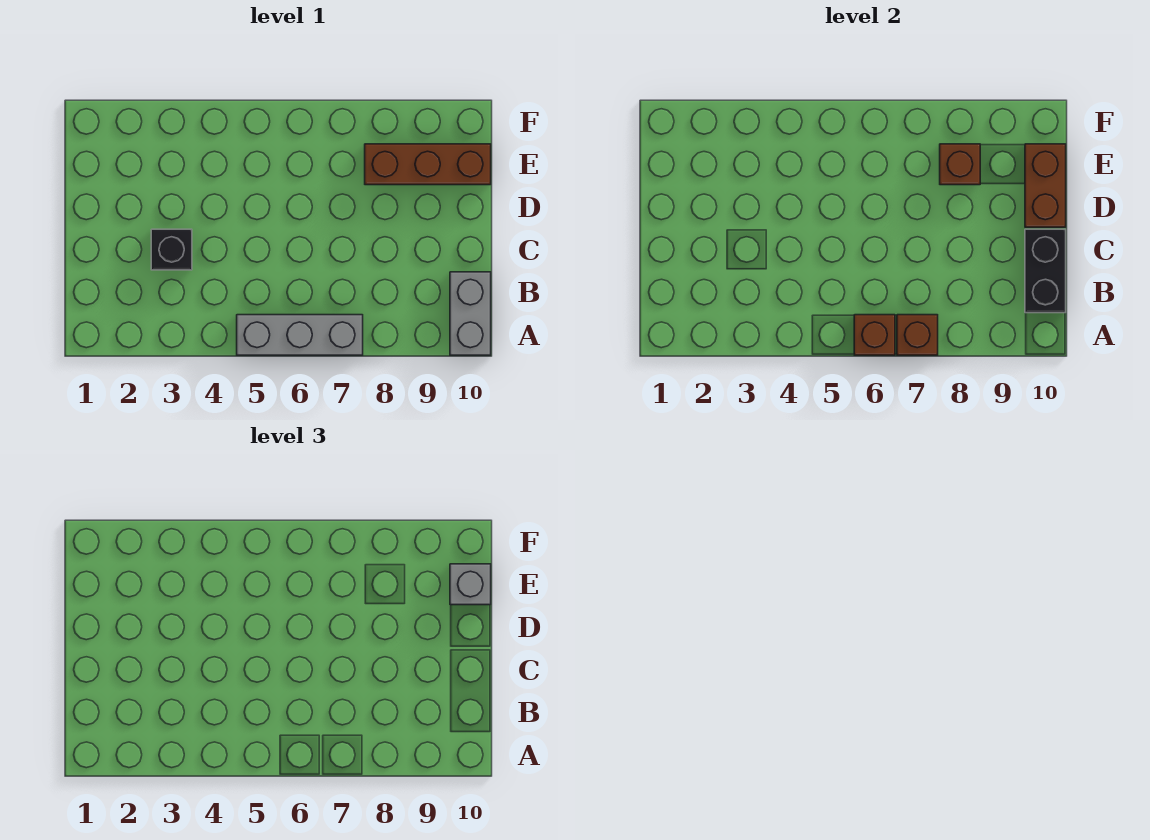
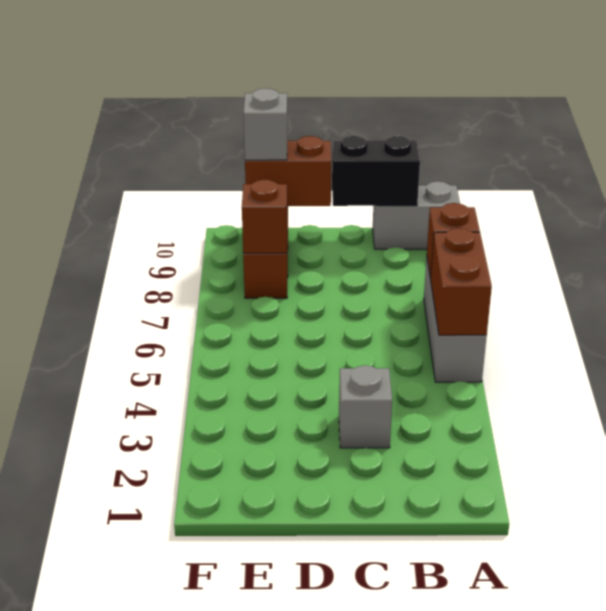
brown 1x1 brick [854,315,895,355] -> brown 1x2 brick [430,228,492,335]
black 1x1 brick [151,229,192,270] -> grey 1x1 brick [339,365,392,448]

